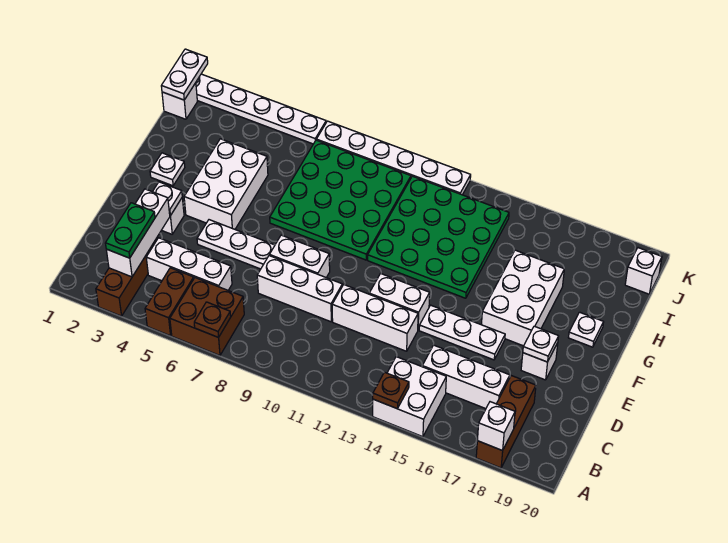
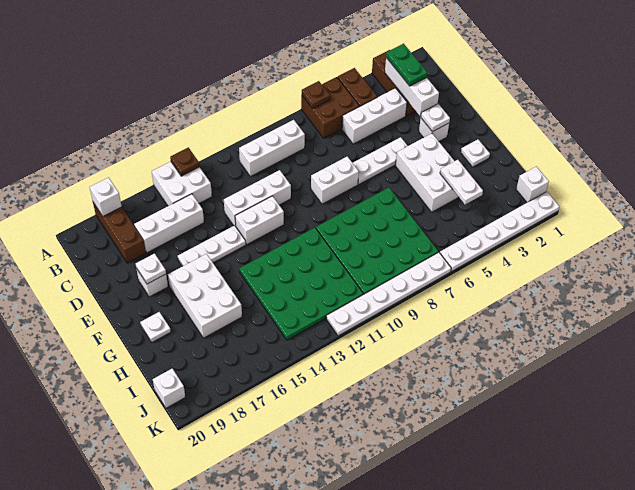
white 1x3 brick [257,256,342,322] -> white 1x3 brick moved to [239,120,305,177]
white 1x2 plate [161,49,208,100] -> white 1x2 plate moved to [440,160,483,204]

